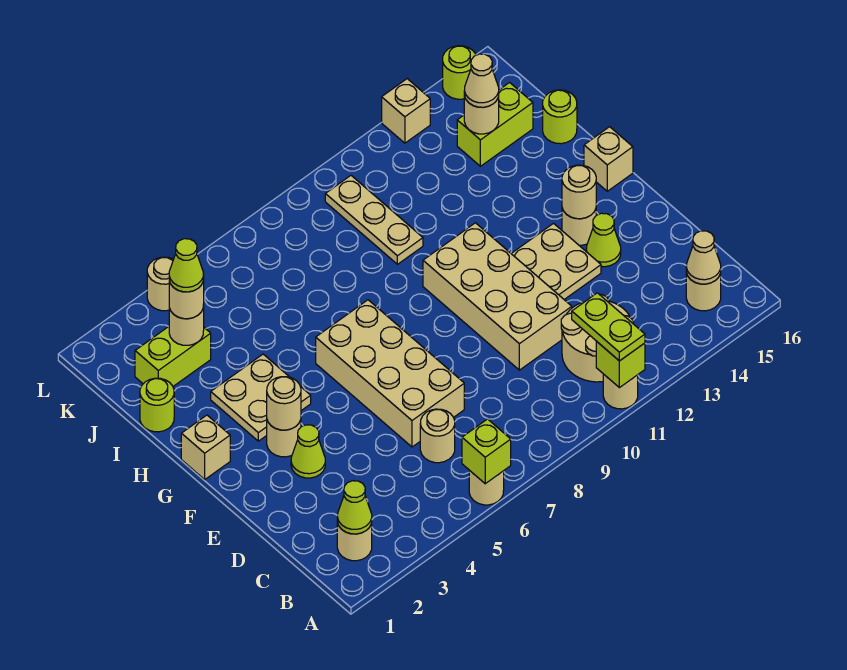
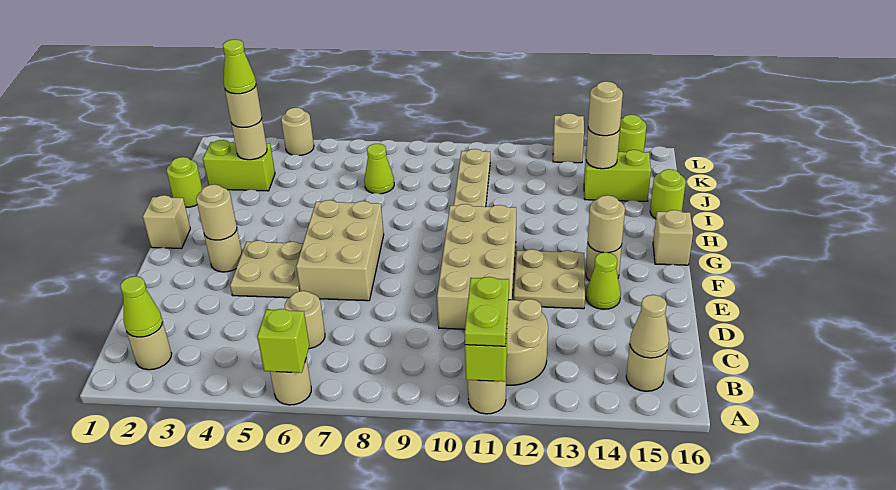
tan 2x4 brick [316,300,464,447] -> tan 2x3 brick [296,200,384,301]
lime 1x1 cone [291,425,325,478] -> lime 1x1 cone moved to [364,144,394,194]
tan 2x2 plate [211,354,311,441] -> tan 2x2 plate moved to [230,240,303,298]
tan 1x1 cone [464,54,499,107] -> tan 1x1 round brick [588,81,623,136]

